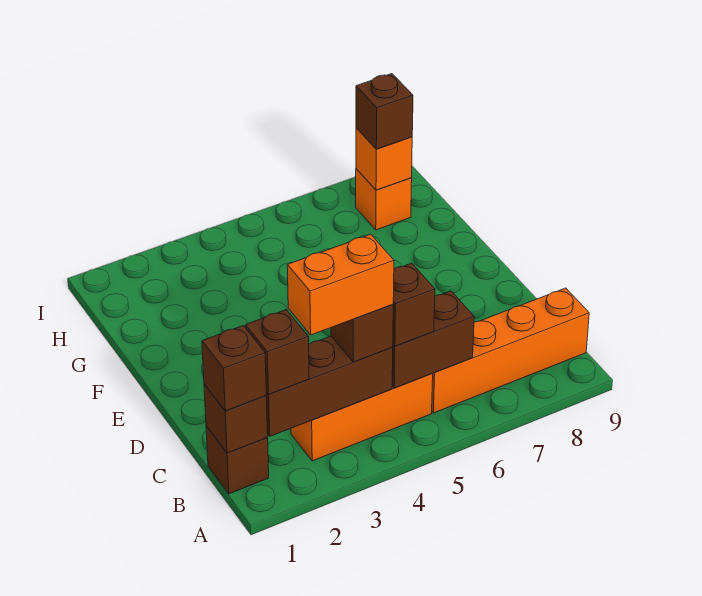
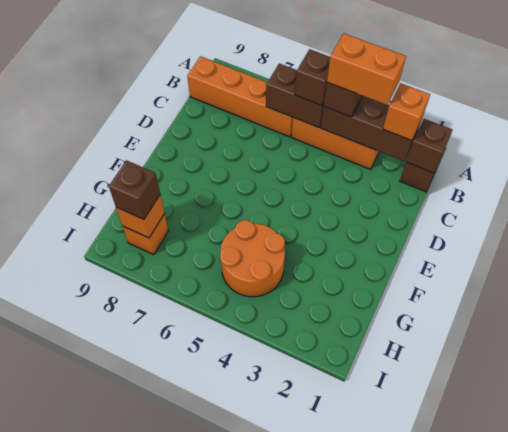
brown 1x1 brick [202,326,266,411] -> none
brown 1x1 brick [245,310,309,395] -> orange 1x1 brick [383,83,430,141]
none -> orange 2x2 round brick [220,220,285,297]

